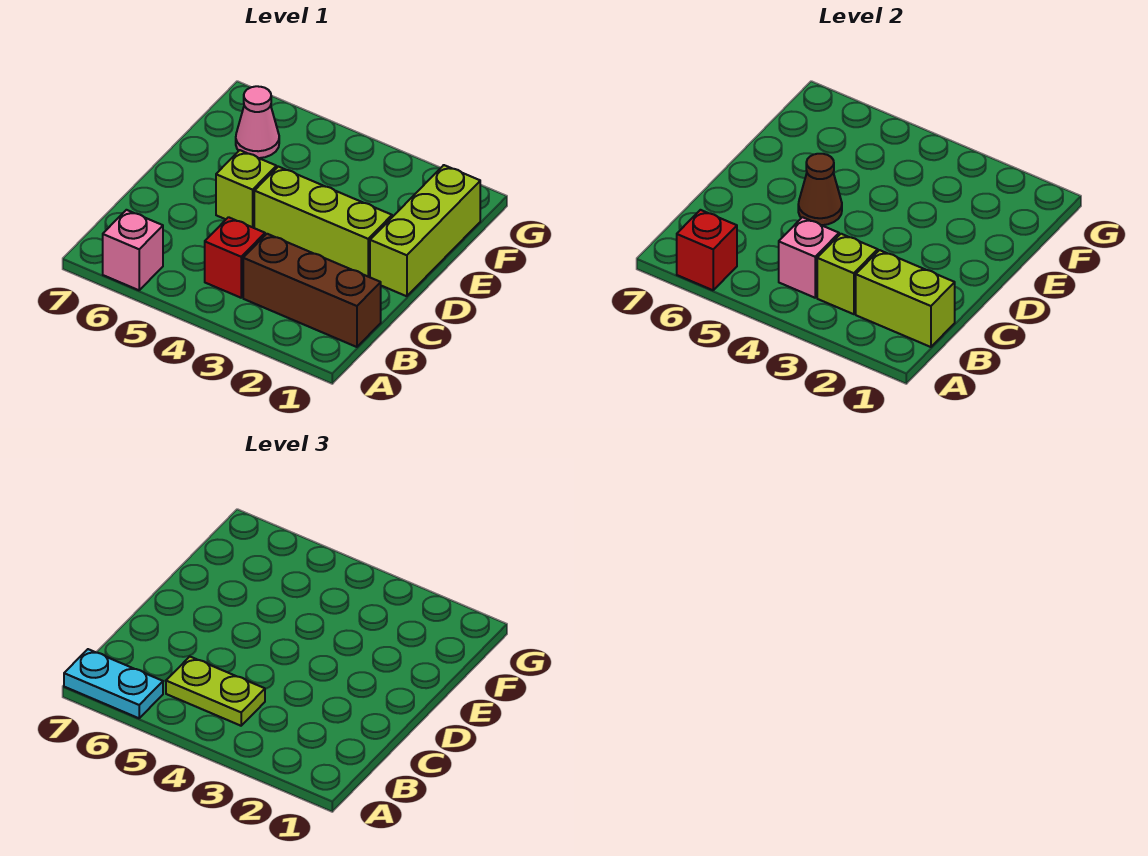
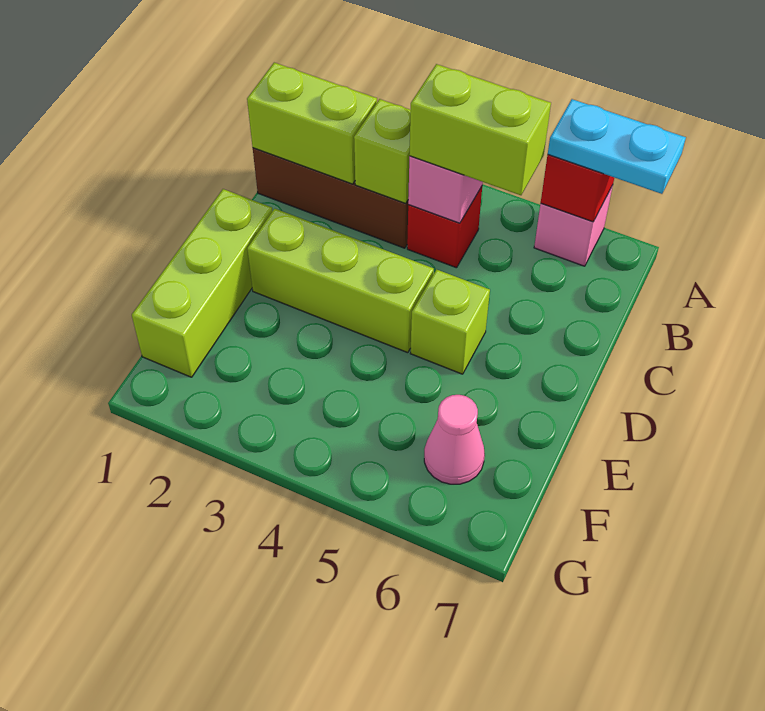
lime 1x2 plate [166,657,265,726] -> lime 1x2 brick [409,64,551,195]
brown 1x1 cone [798,154,842,225] -> none

